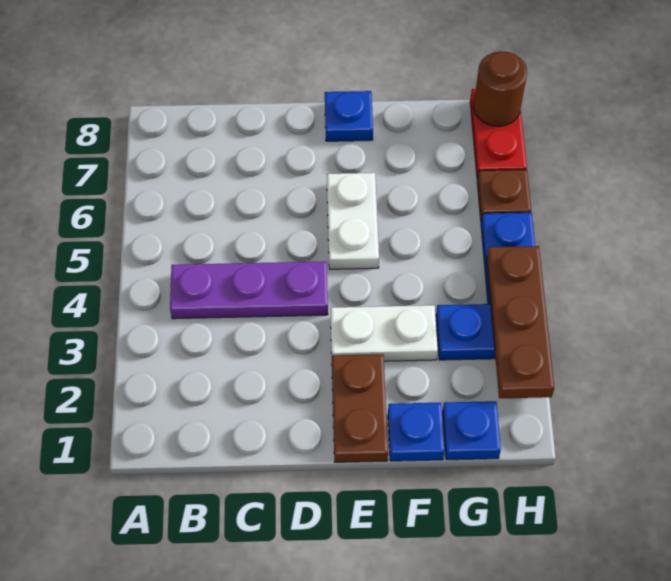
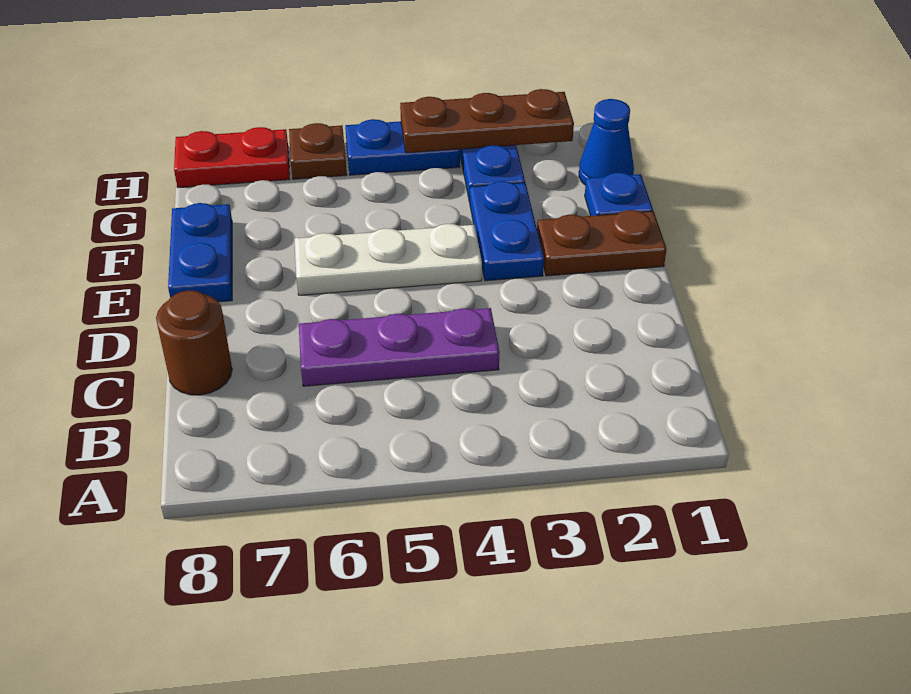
purple 1x3 plate [170,261,328,319] -> purple 1x3 plate turned to [299,308,500,386]
white 1x2 plate [330,305,438,361] -> blue 1x2 plate [470,181,544,281]
white 1x2 plate [327,173,379,269] -> white 1x3 plate [295,224,482,295]
blue 1x1 plate [325,91,373,141] -> blue 1x2 plate [168,203,232,302]
blue 1x1 plate [443,401,501,460] -> blue 1x1 cone [579,99,634,185]
brown 1x1 round brick [473,51,527,126] -> brown 1x1 round brick moved to [156,290,232,395]

